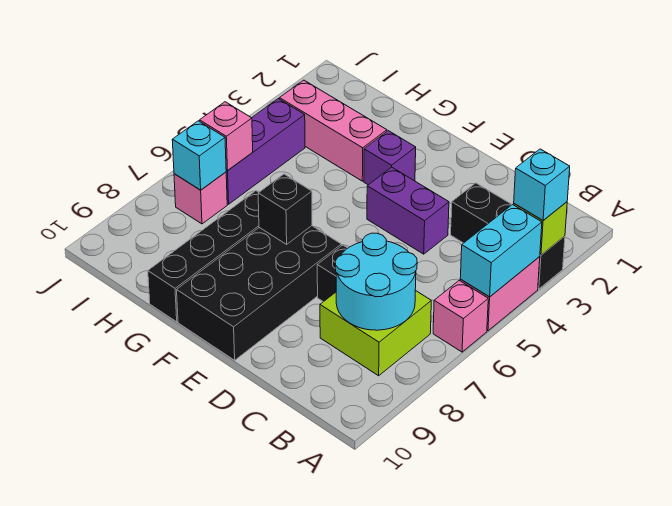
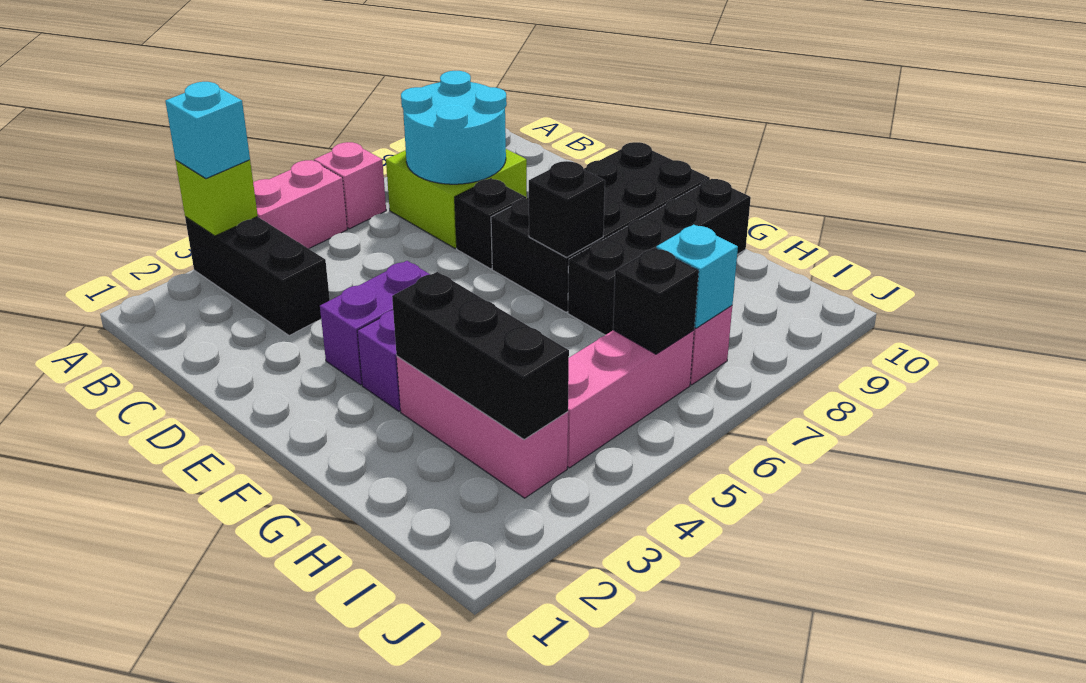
cyan 1x2 brick [460,205,542,297] -> none
purple 1x2 brick [367,167,449,254] -> purple 1x2 brick turned to [320,261,430,385]
none -> black 1x3 brick [392,272,569,440]
purple 1x3 brick [226,99,305,204] -> pink 1x3 brick [567,330,694,468]
pink 1x1 brick [200,102,253,171] -> black 1x1 brick [613,248,699,354]

